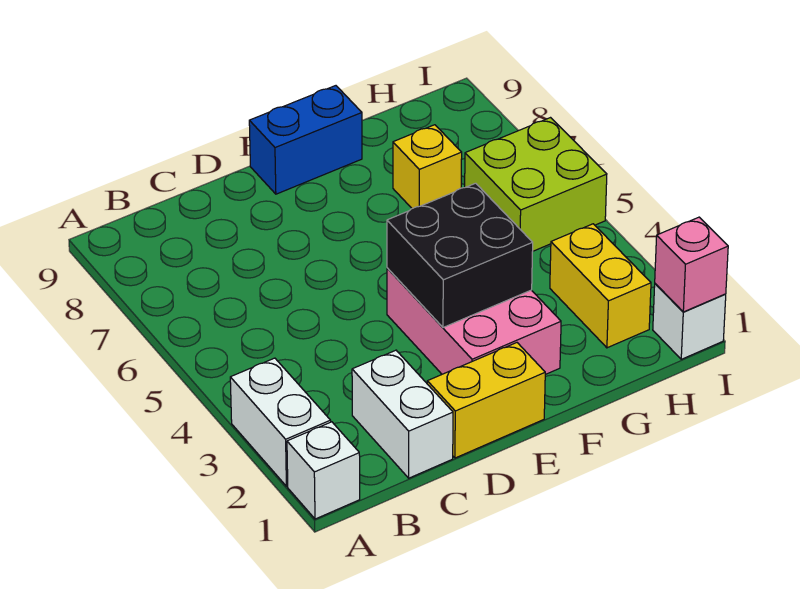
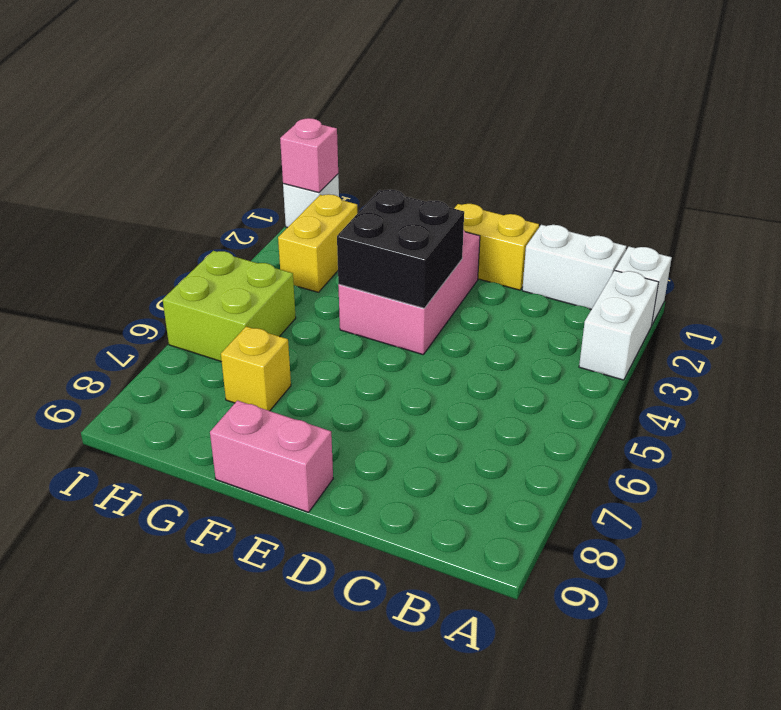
white 1x2 brick [352,350,453,478] -> white 1x2 brick turned to [522,225,626,310]
blue 1x2 brick [249,86,362,194] -> pink 1x2 brick [210,401,333,512]

